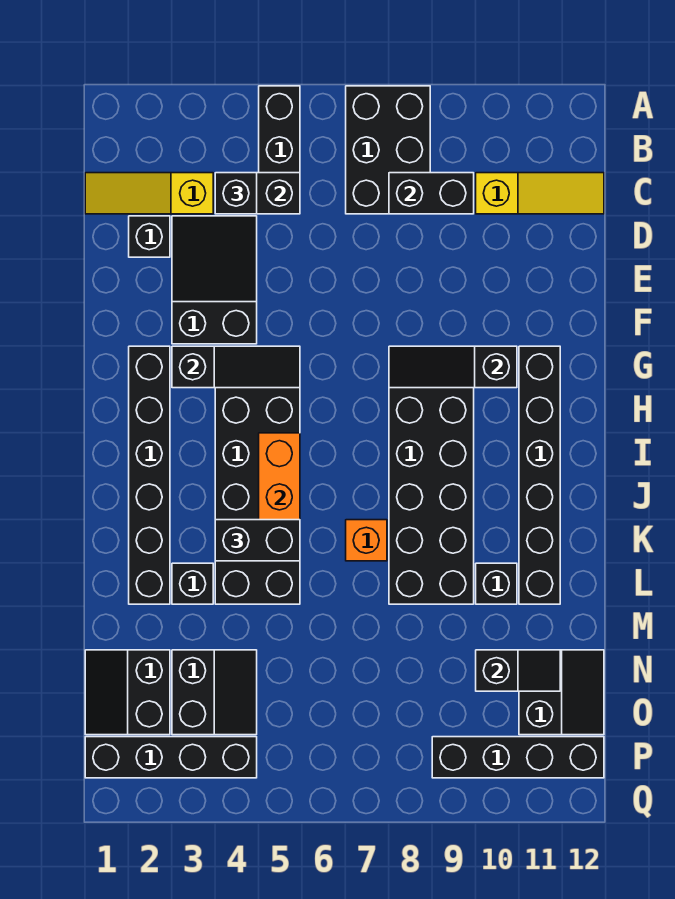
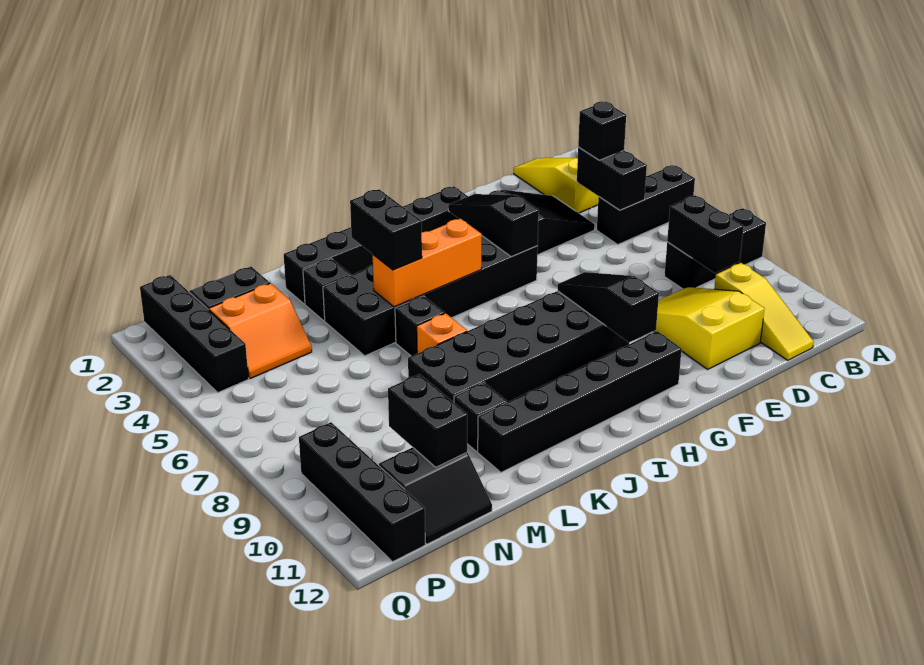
black 2x3 brick [346,86,430,214] -> black 1x3 brick [664,208,766,289]
black 1x1 brick [129,216,170,257] -> black 1x1 brick moved to [395,296,445,356]
none -> yellow 2x3 slope [654,287,765,369]
black 1x3 slope [172,346,300,388] -> black 1x3 slope turned to [448,194,539,257]
black 2x2 slope [172,650,257,735] -> orange 2x2 slope [209,283,312,379]
black 1x2 slope [476,650,560,691] -> black 1x2 brick [388,374,467,467]

